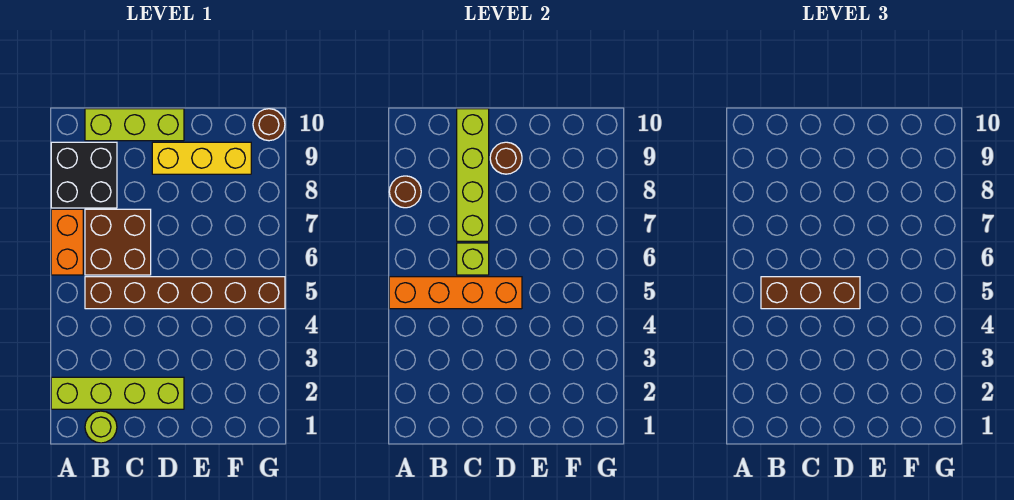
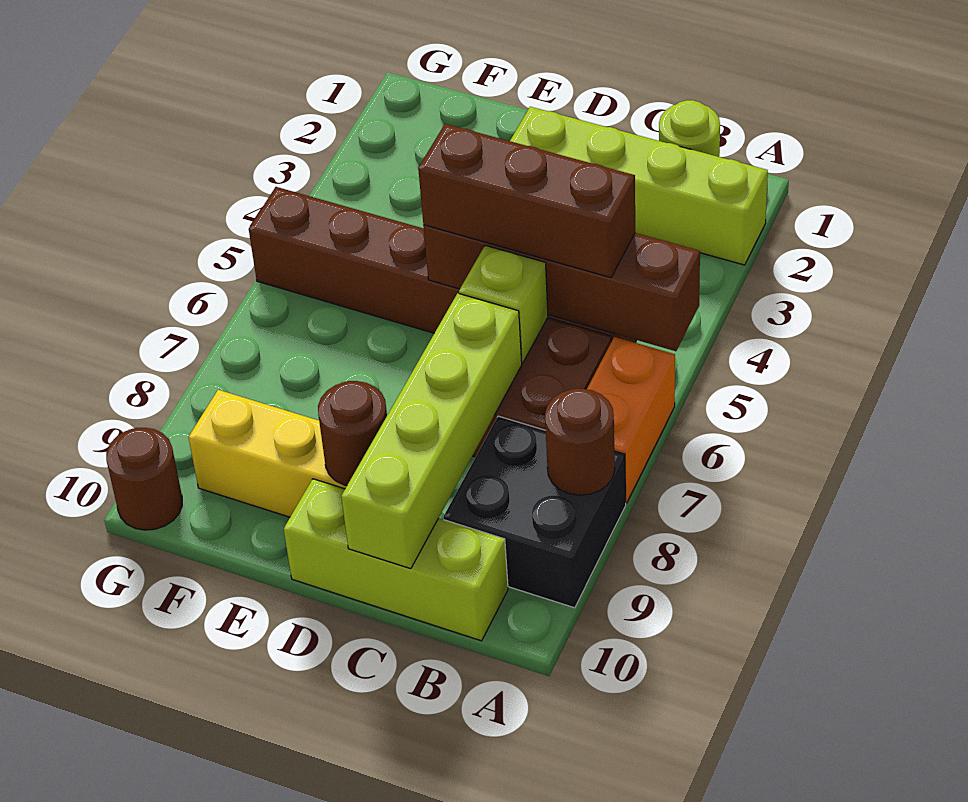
orange 1x4 brick [389,277,522,309] -> brown 1x4 brick [423,225,700,351]

